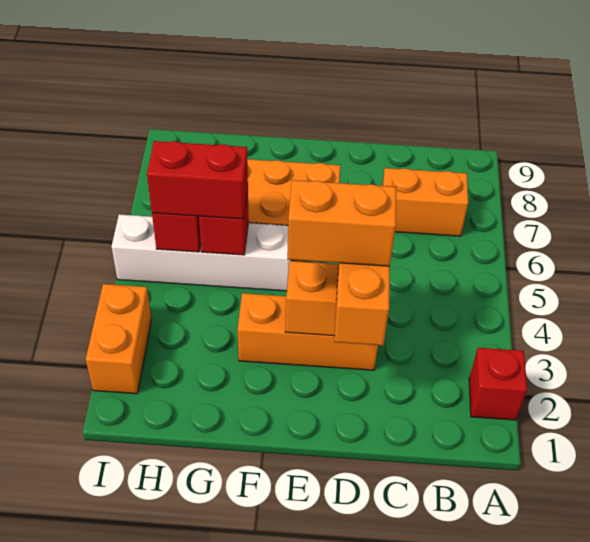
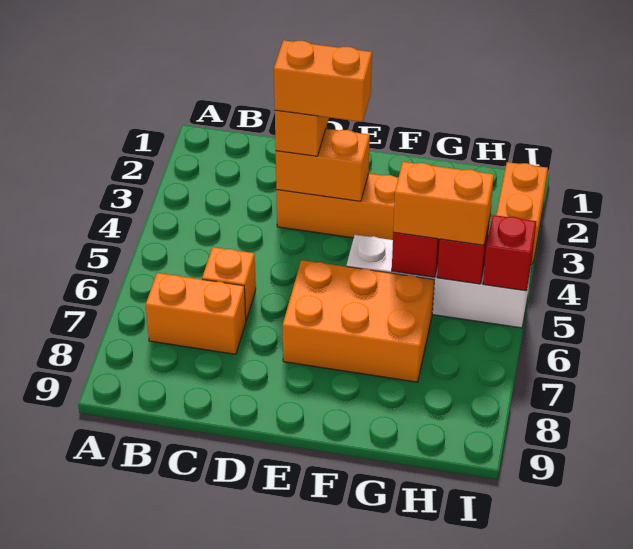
red 1x1 brick [469,348,527,420] -> red 1x1 brick moved to [483,215,536,291]
none -> orange 1x1 brick [202,247,256,320]
red 1x2 brick [147,141,248,219] -> orange 1x2 brick [393,162,494,245]

